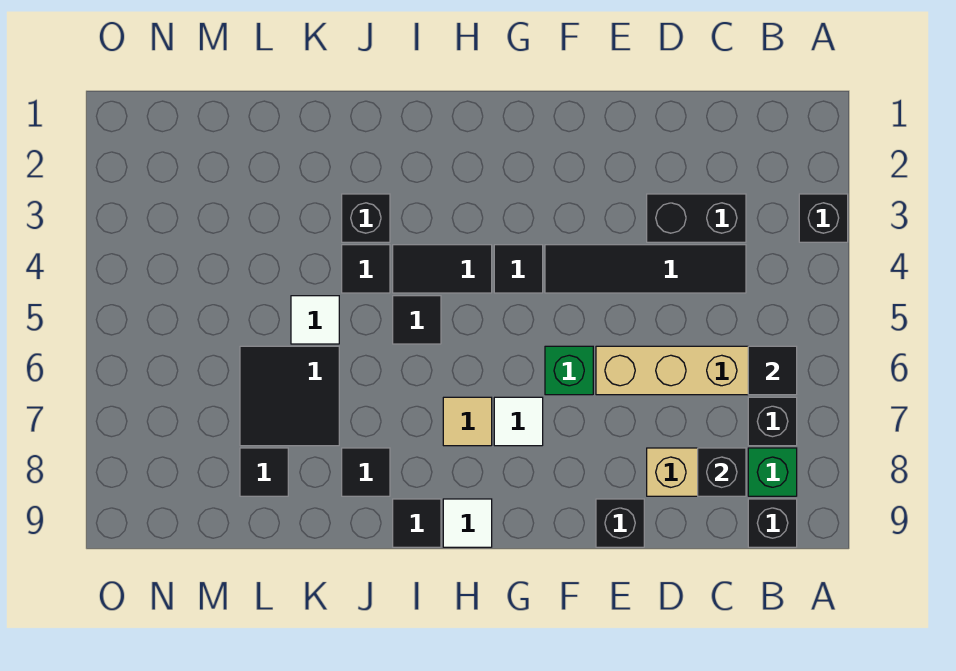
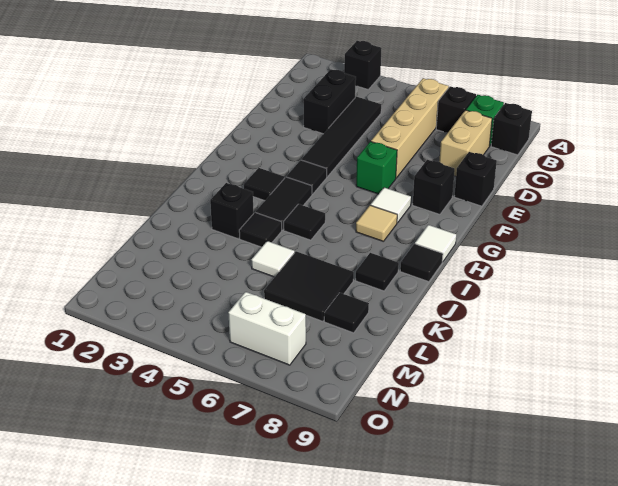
black 1x1 tile [748,346,797,395] -> black 1x1 tile moved to [244,168,285,201]
black 1x1 brick [698,448,746,496] -> black 1x1 brick moved to [413,160,455,214]
none -> white 1x2 brick [228,292,306,365]

